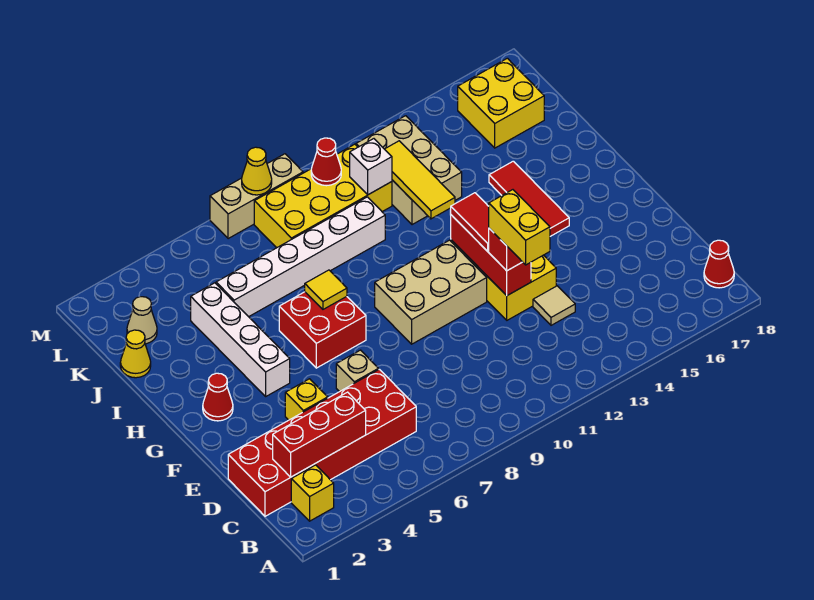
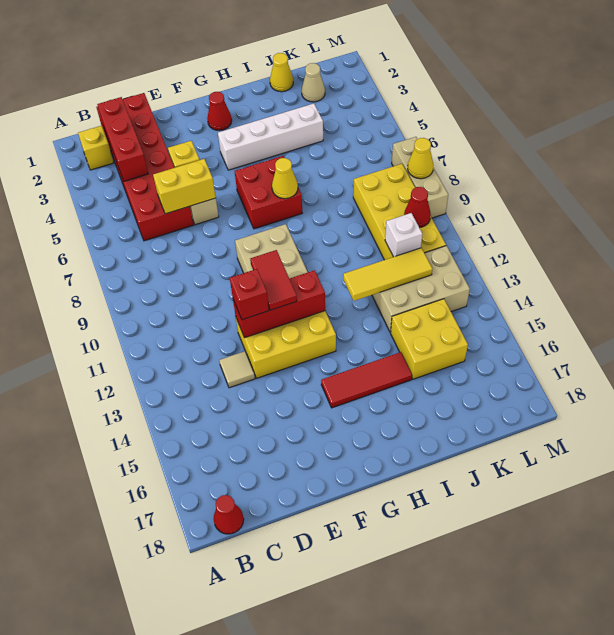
yellow 1x2 brick [489,190,550,265] -> yellow 1x2 brick moved to [153,159,216,214]
red 1x2 tile [451,193,489,251] -> red 1x2 tile turned to [250,250,297,310]
yellow 1x1 tile [305,270,347,309] -> yellow 1x1 cone [272,158,298,199]
white 1x6 brick [216,197,385,317] -> none
yellow 2x2 brick [458,58,544,148] -> yellow 2x2 brick moved to [391,299,468,379]

